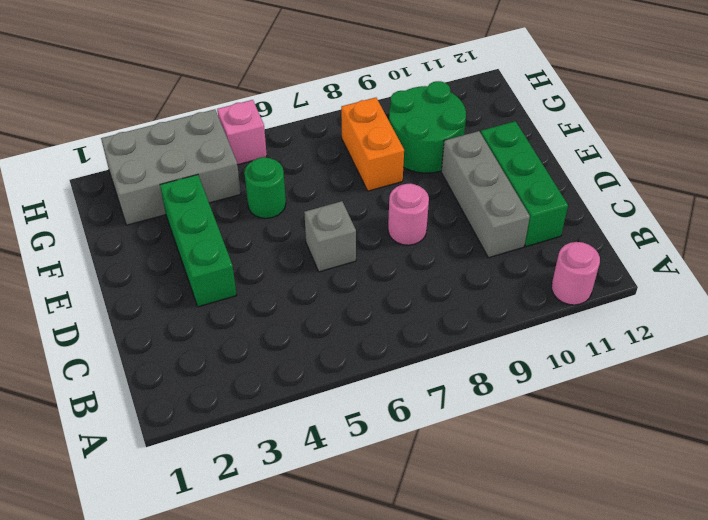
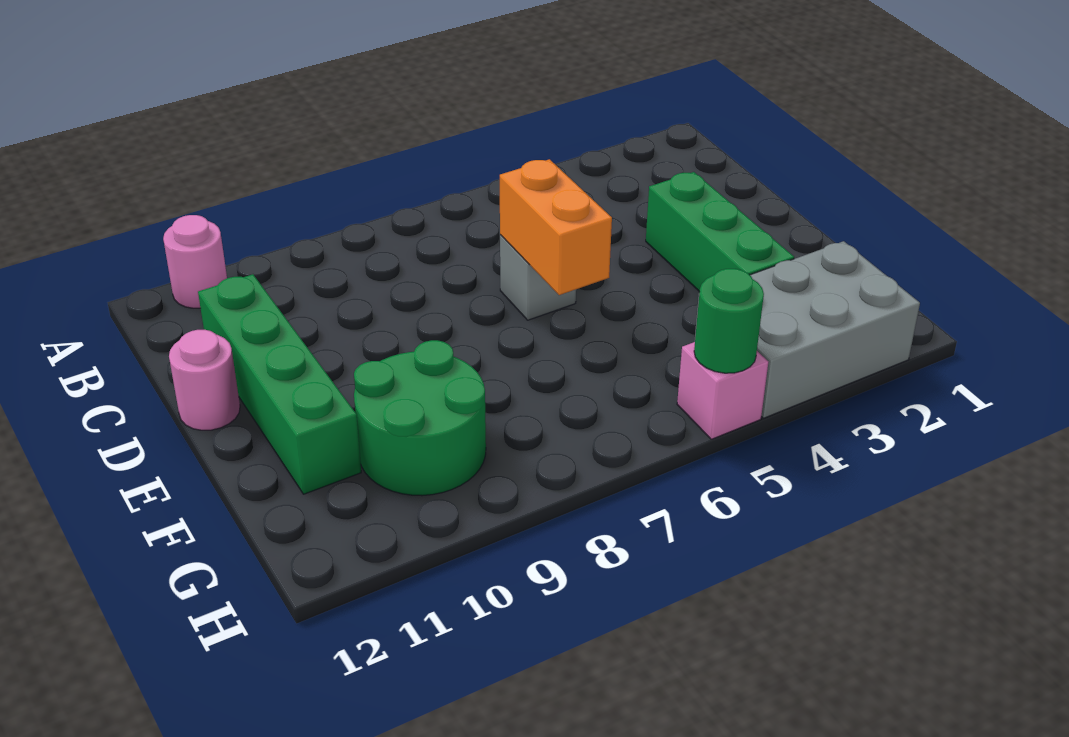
grey 1x3 brick [441,131,530,258] -> none
green 1x3 brick [481,121,568,247] -> green 1x4 brick [198,274,361,494]
pink 1x1 round brick [388,184,429,245] -> pink 1x1 round brick moved to [169,330,240,430]
green 1x1 round brick [244,157,286,218] -> green 1x1 round brick moved to [694,269,764,373]
orange 1x2 brick [341,98,404,191] -> orange 1x2 brick moved to [500,159,612,295]

